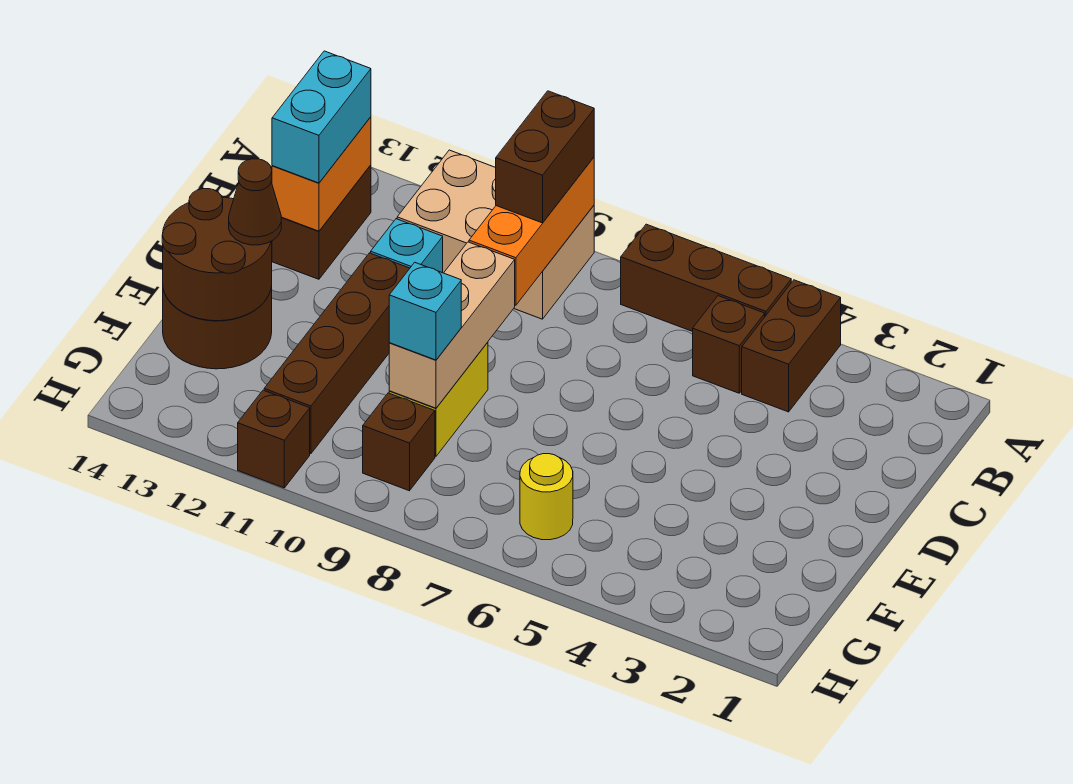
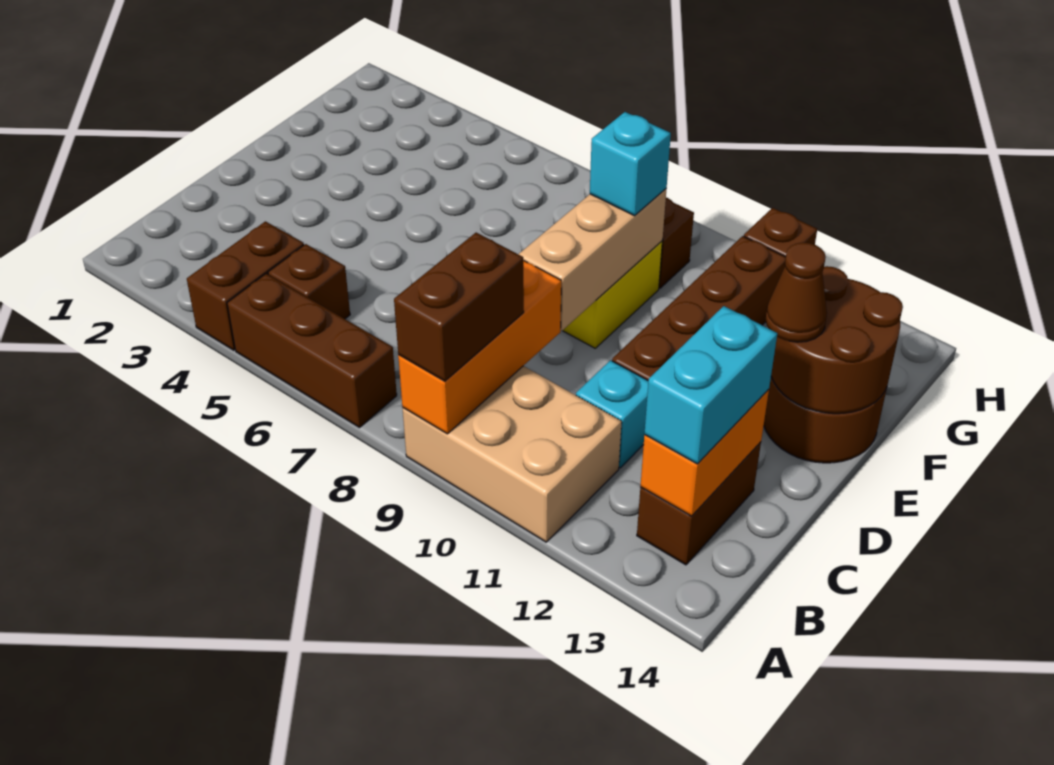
yellow 1x1 round brick [520,454,573,540] -> none

